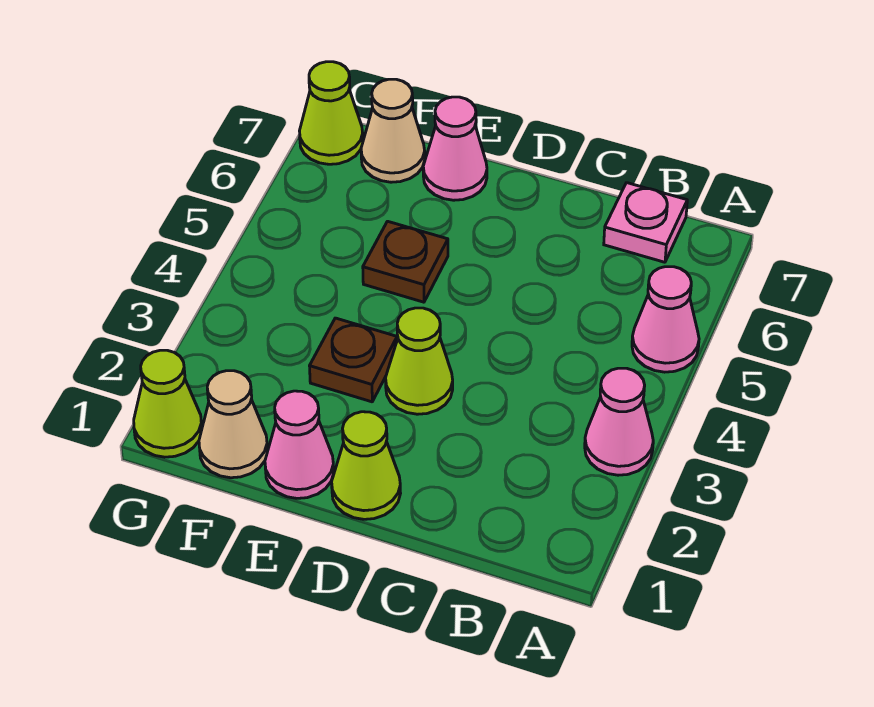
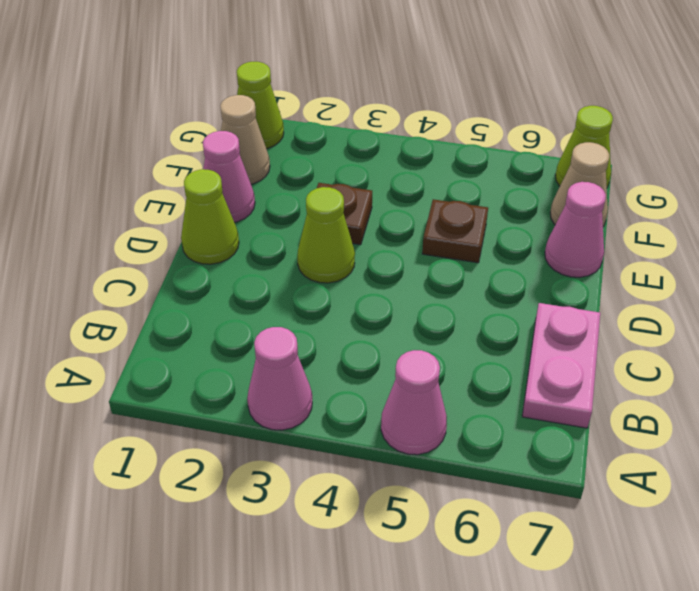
pink 1x1 plate [604,183,687,262] -> pink 1x2 plate [522,303,600,428]

